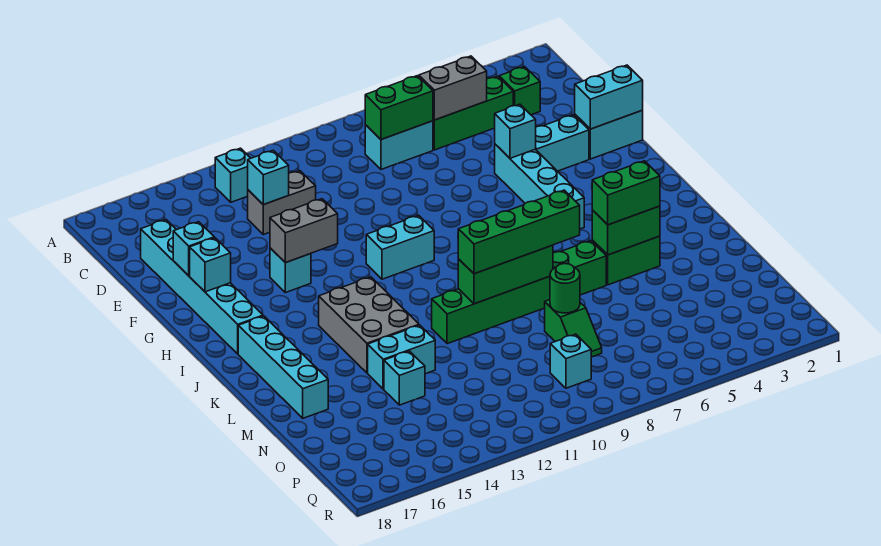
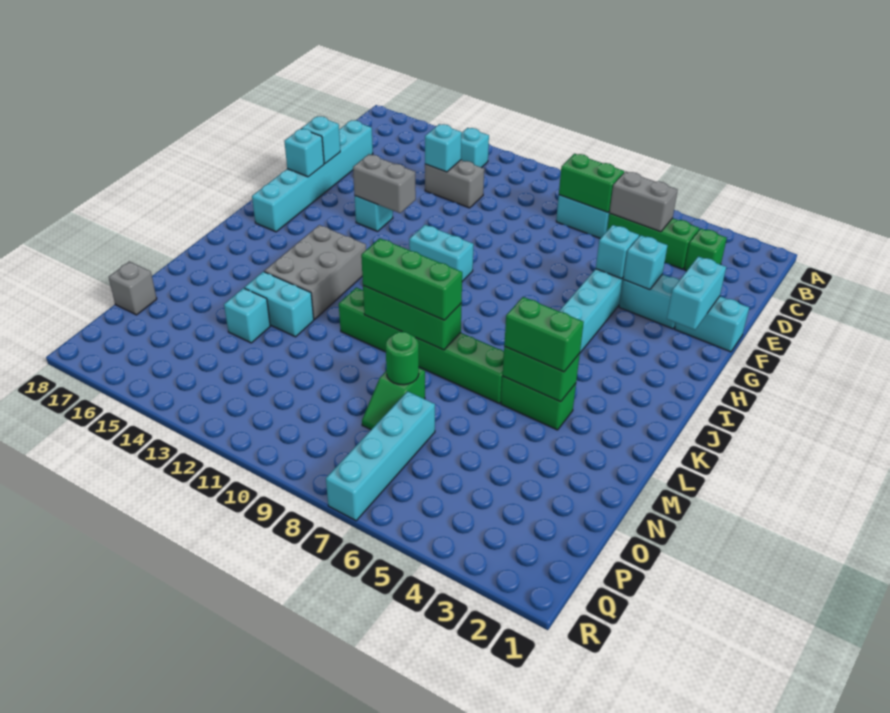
cyan 1x2 brick [575,65,643,129] -> cyan 1x2 brick turned to [667,256,726,330]
cyan 1x4 brick [238,316,328,418] -> cyan 1x4 brick moved to [326,391,435,521]
green 1x4 brick [458,190,580,274] -> green 1x3 brick [361,238,462,320]
none -> grey 1x1 brick [109,261,157,315]
cyan 1x1 brick [550,334,591,388] -> cyan 1x1 brick moved to [623,235,668,290]

